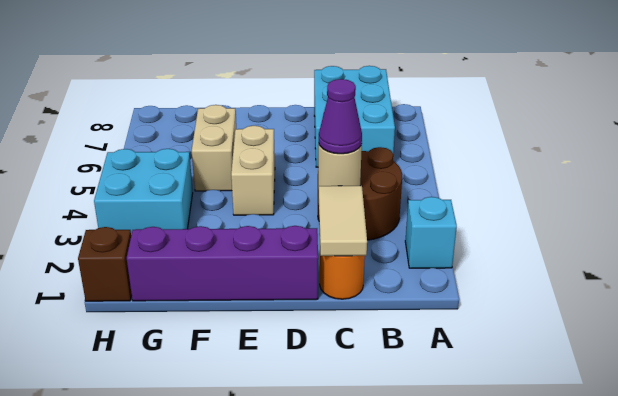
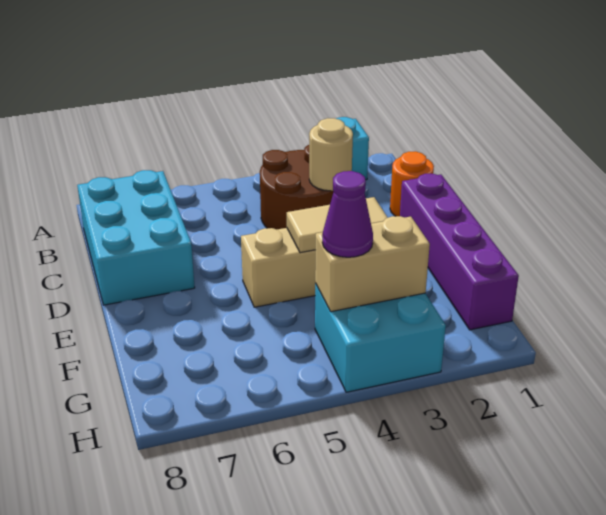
cyan 2x3 brick [314,66,395,167] -> cyan 2x3 brick turned to [77,170,195,305]
tan 1x2 tile [319,186,367,256] -> tan 1x2 tile moved to [287,197,388,253]
purple 1x1 cone [319,79,362,154] -> purple 1x1 cone moved to [322,171,373,257]
tan 1x2 brick [192,105,236,191] -> tan 1x2 brick moved to [315,216,430,312]
brown 1x1 brick [78,227,132,301] -> none

